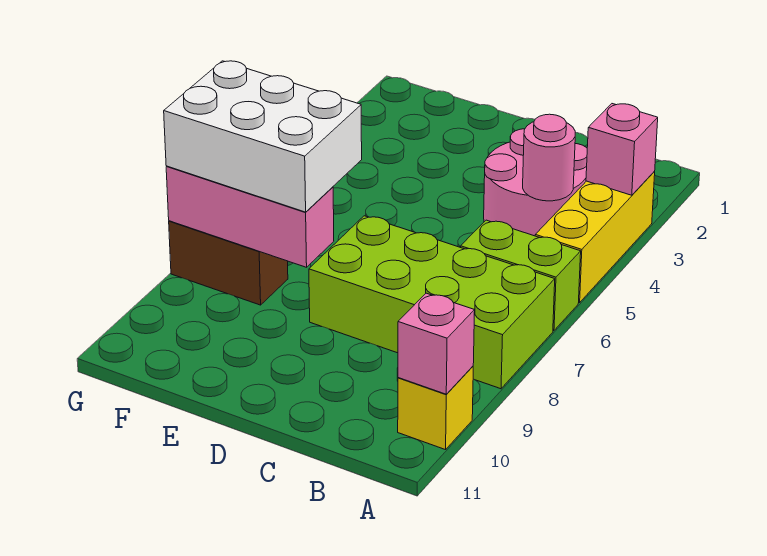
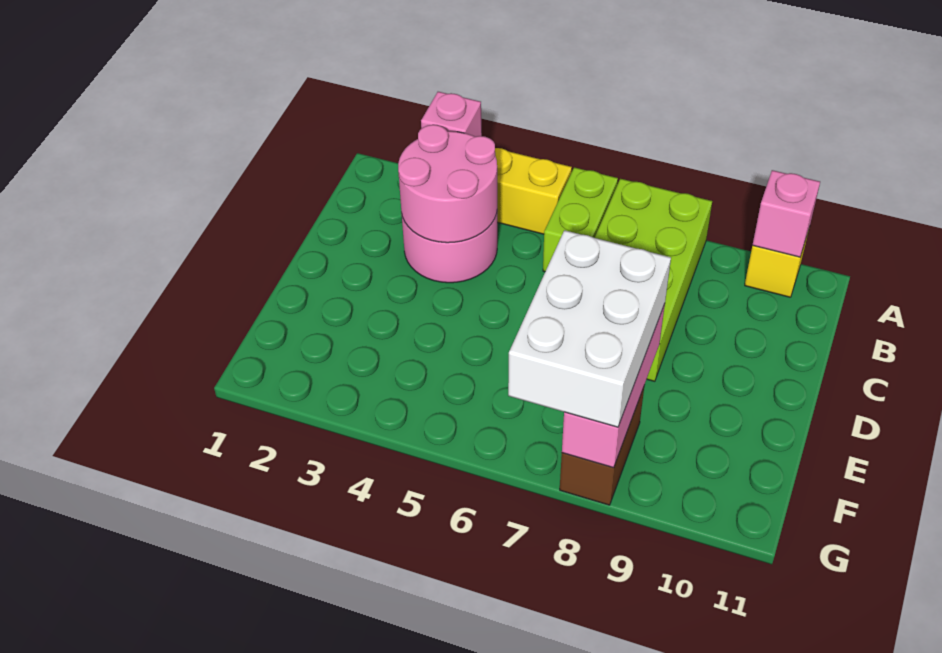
pink 1x1 round brick [523,114,575,201] -> pink 2x2 round brick [398,125,497,243]

